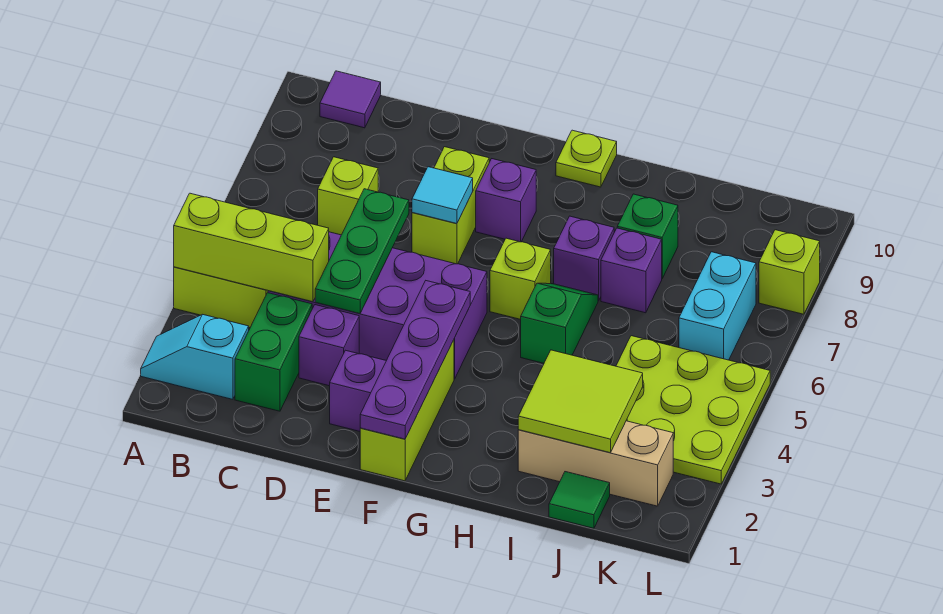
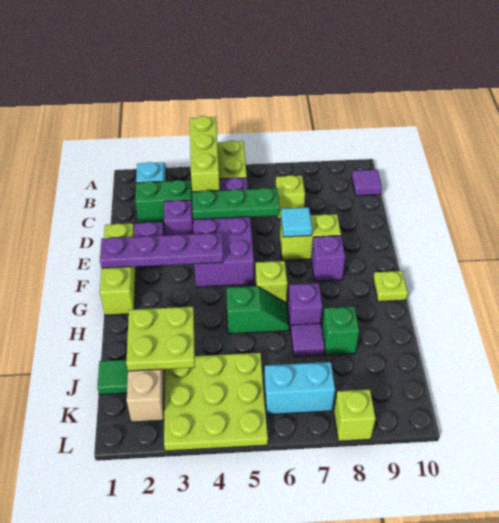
lime 1x3 brick [360,340,454,481] -> lime 1x3 brick turned to [100,223,136,315]
lime 2x2 tile [518,350,643,453] -> lime 2x2 plate [126,307,195,371]
purple 1x1 brick [601,228,662,313] -> purple 1x1 tile [291,323,325,357]

